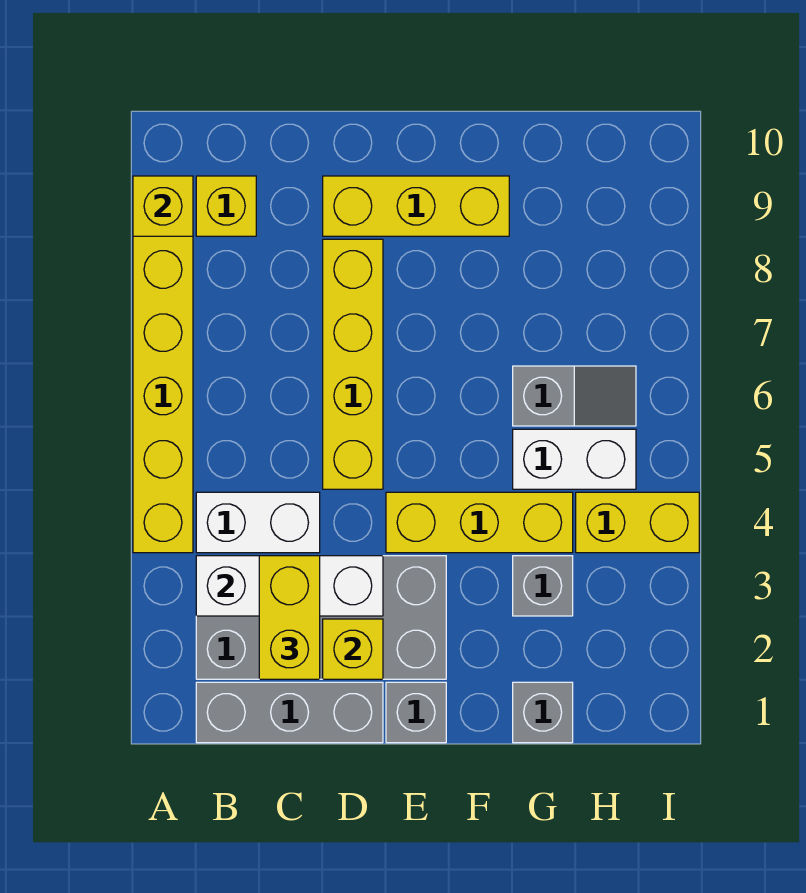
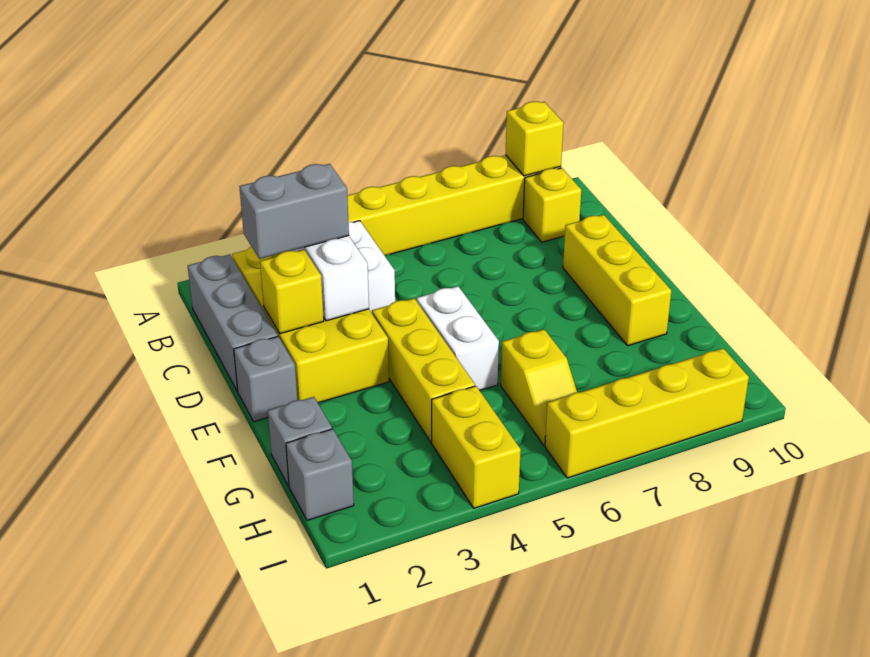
grey 2x4 brick [196,556,446,679] -> yellow 2x4 brick [232,247,389,403]
yellow 1x2 brick [259,556,320,679] -> grey 1x2 brick [239,164,349,259]
yellow 1x4 brick [323,239,383,489] -> yellow 1x4 brick moved to [545,348,749,478]
grey 1x1 brick [513,556,573,616] -> grey 1x1 brick moved to [286,429,354,520]
white 1x2 brick [513,429,636,489] -> white 1x2 brick moved to [417,286,499,390]
grey 1x2 slope [513,366,636,426] -> yellow 1x2 slope [501,329,577,445]

